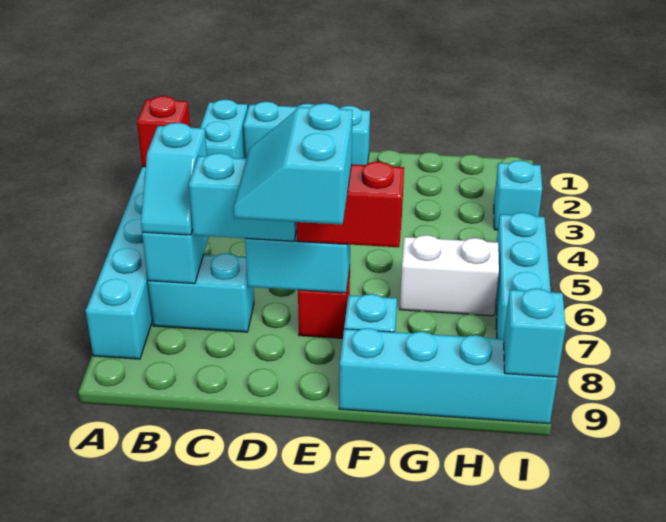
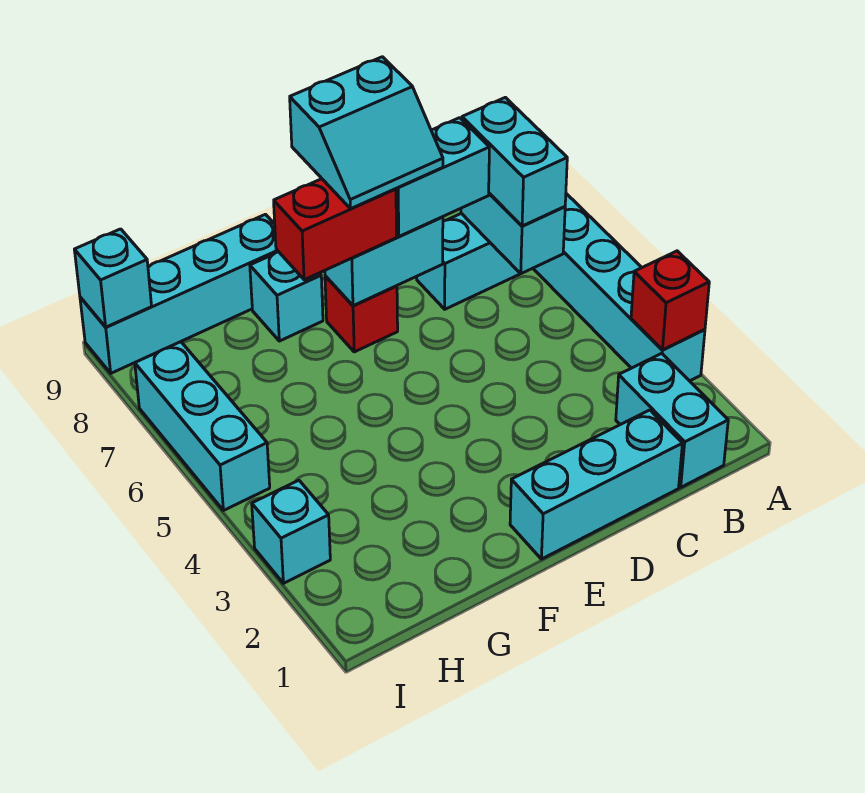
cyan 1x2 slope [141,123,207,235] -> cyan 1x2 brick [462,97,567,226]
cyan 2x2 slope [233,103,352,225] -> cyan 2x2 slope turned to [290,57,443,209]
white 1x2 brick [400,235,499,316] -> none

